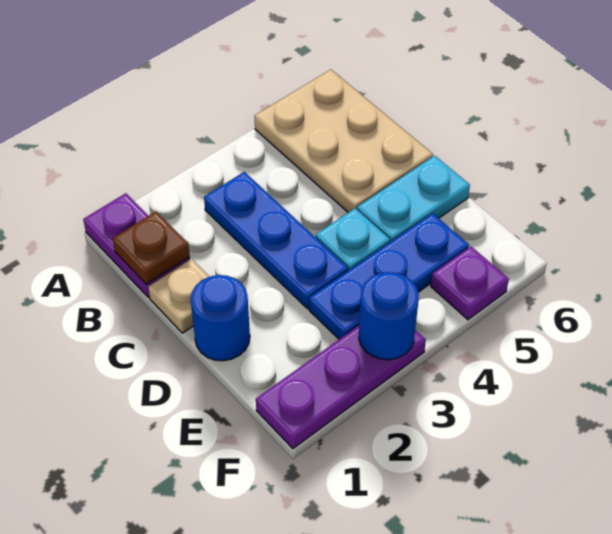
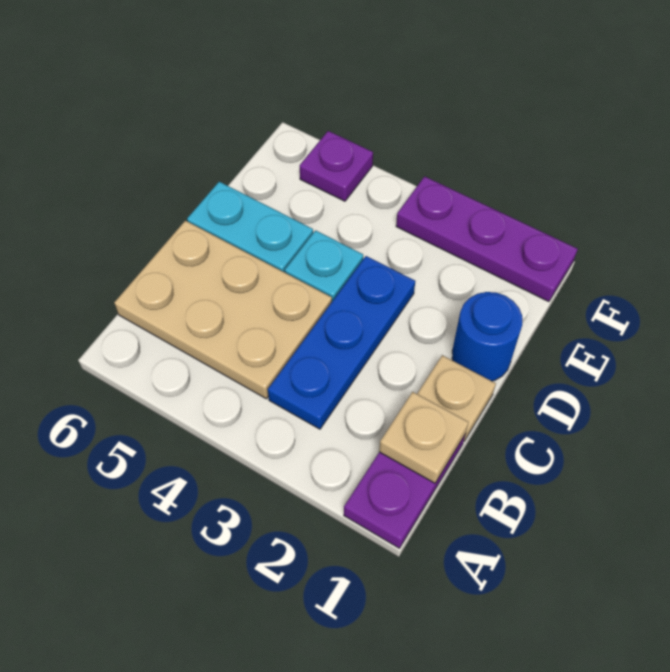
tan 2x3 plate [254,70,433,213] -> tan 2x3 plate turned to [114,221,332,399]
brown 1x1 plate [113,212,190,284] -> tan 1x1 plate [379,392,469,483]
blue 1x3 plate [309,213,469,339] -> none
blue 1x1 round brick [359,272,419,360] -> none

